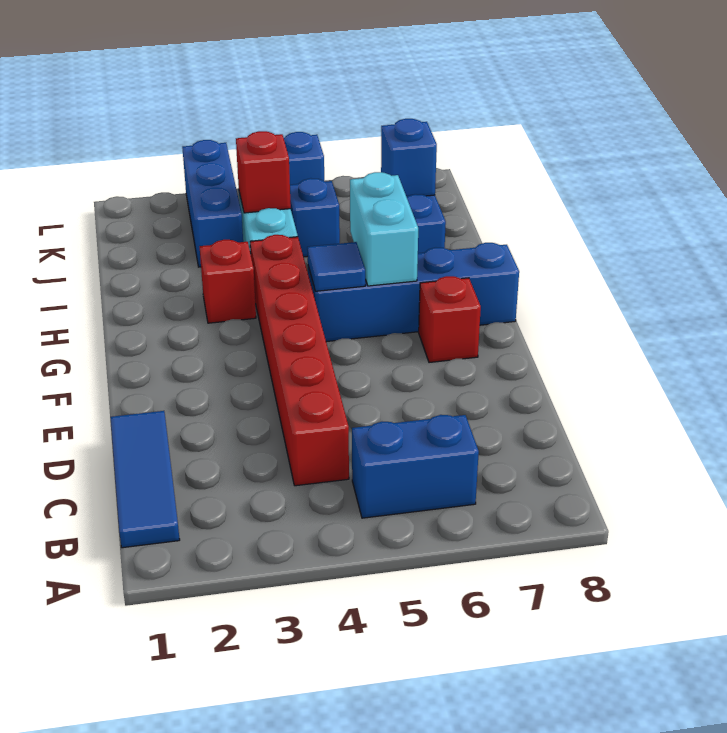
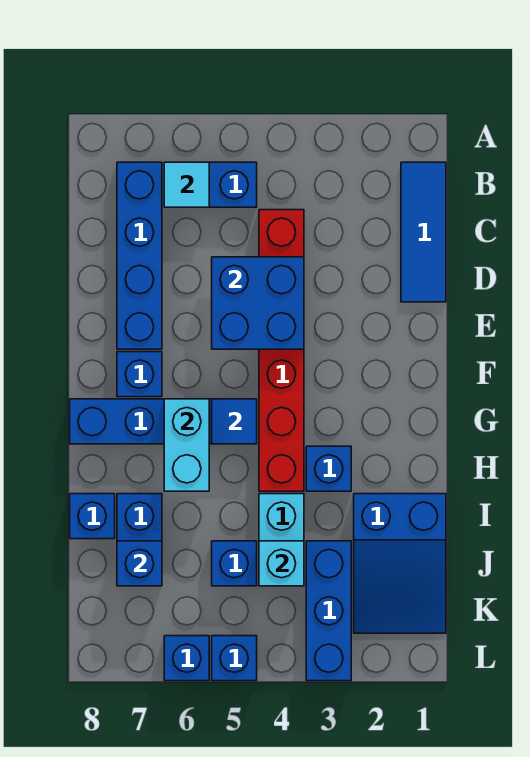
none -> cyan 1x1 tile [164,162,209,207]
none -> blue 1x4 brick [117,162,162,349]
none -> blue 2x2 brick [212,257,304,349]
red 1x1 brick [419,276,481,362] -> blue 1x1 brick [117,352,162,397]
red 1x1 brick [200,240,256,323] -> blue 1x1 brick [306,446,351,491]
none -> blue 2x3 slope [354,494,446,633]
none -> blue 1x1 brick [70,494,115,539]
red 1x1 brick [236,131,291,213] -> cyan 1x1 brick [259,541,304,586]
none -> blue 1x1 brick [164,636,209,681]

